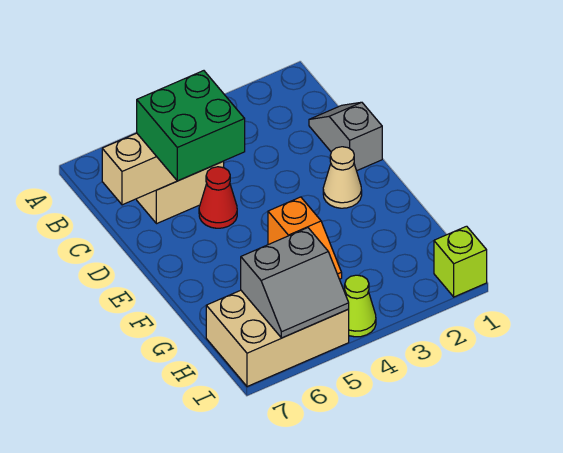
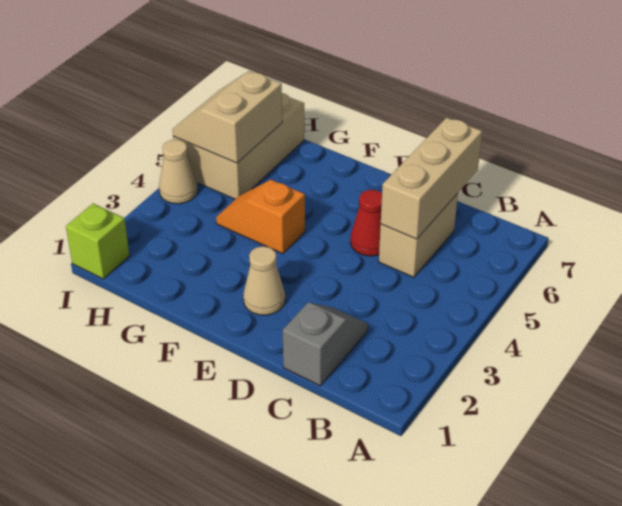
grey 1x2 slope [309,102,382,171] -> grey 1x2 slope turned to [283,302,368,386]
green 2x2 brick [137,71,245,181] -> none
grey 2x2 slope [241,228,349,338] -> tan 2x2 slope [172,71,282,163]
lime 1x1 cone [345,275,376,337] -> tan 1x1 cone [159,140,198,204]

